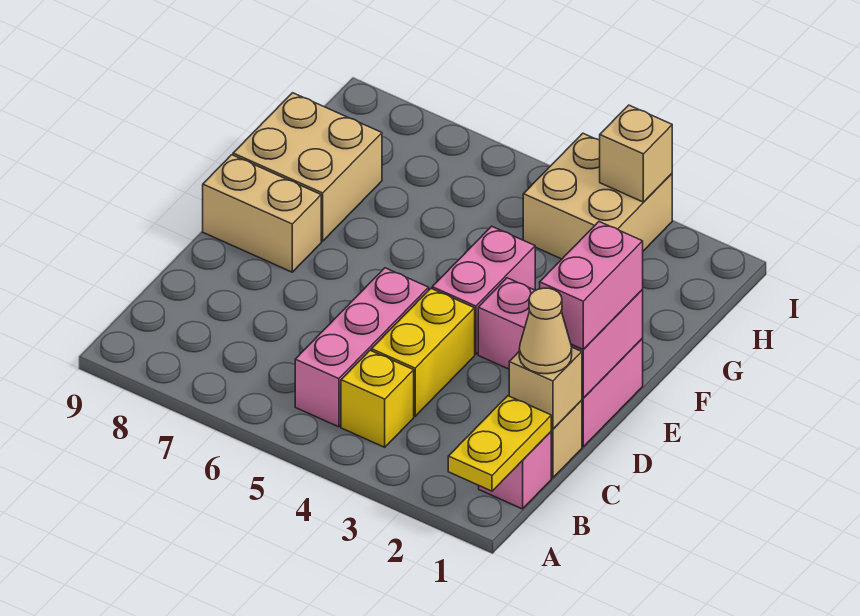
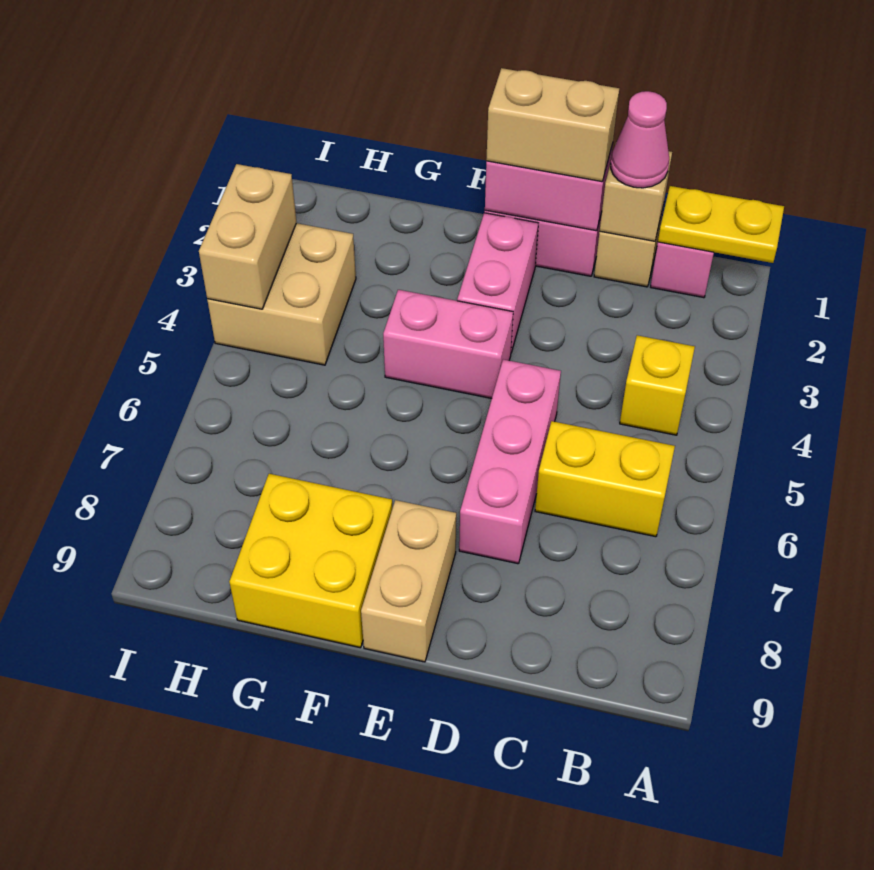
pink 1x3 brick [295,268,429,427] -> pink 1x3 brick turned to [459,359,561,564]
tan 1x1 cone [519,288,572,374] -> pink 1x1 cone [611,91,669,188]
yellow 1x2 brick [371,289,475,416] -> yellow 1x2 brick moved to [535,421,675,537]
pink 1x2 brick [540,222,643,349] -> tan 1x2 brick [486,68,619,182]
tan 2x2 brick [233,93,382,241] -> yellow 2x2 brick [229,474,392,648]
tan 1x1 brick [600,105,672,202] -> tan 1x2 brick [199,164,296,309]

